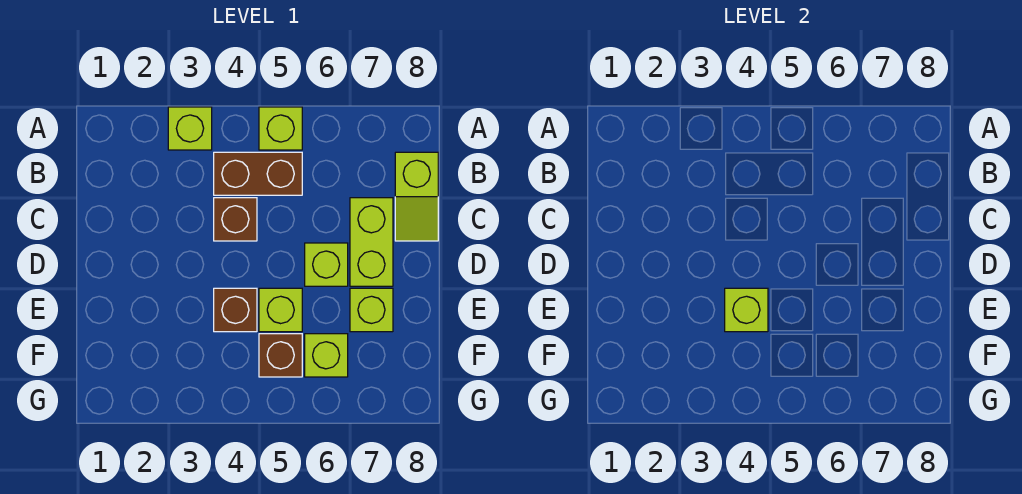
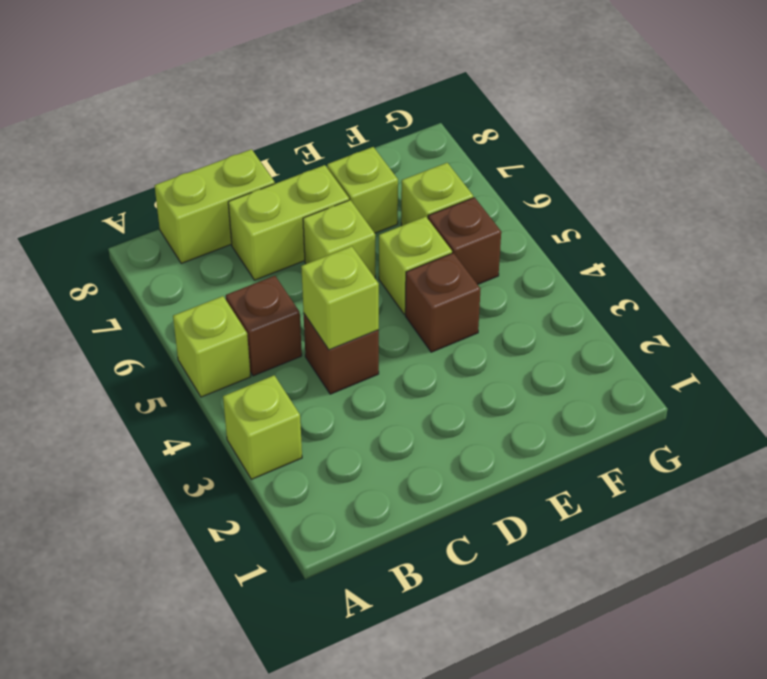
brown 1x2 brick [214,152,302,195] -> brown 1x1 brick [226,276,302,376]
lime 1x2 slope [395,152,438,241] -> lime 1x2 brick [155,149,275,263]
lime 1x1 brick [725,288,768,332] -> lime 1x1 brick moved to [301,246,379,350]

